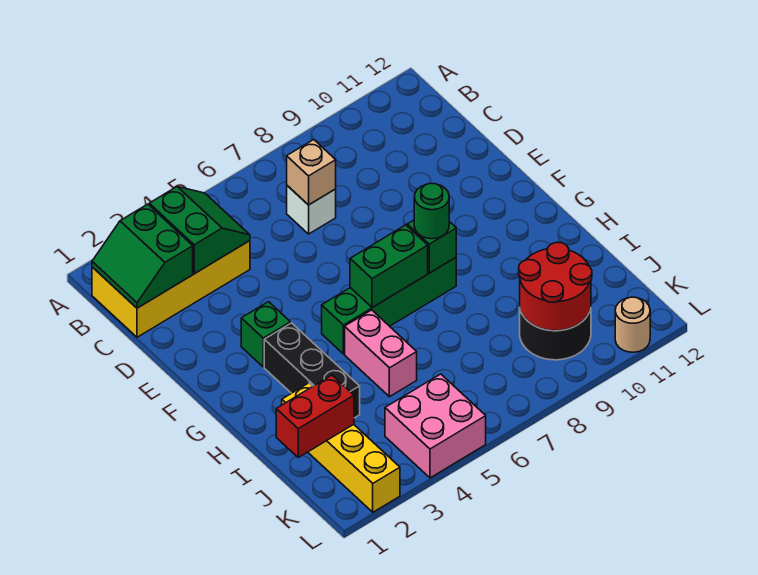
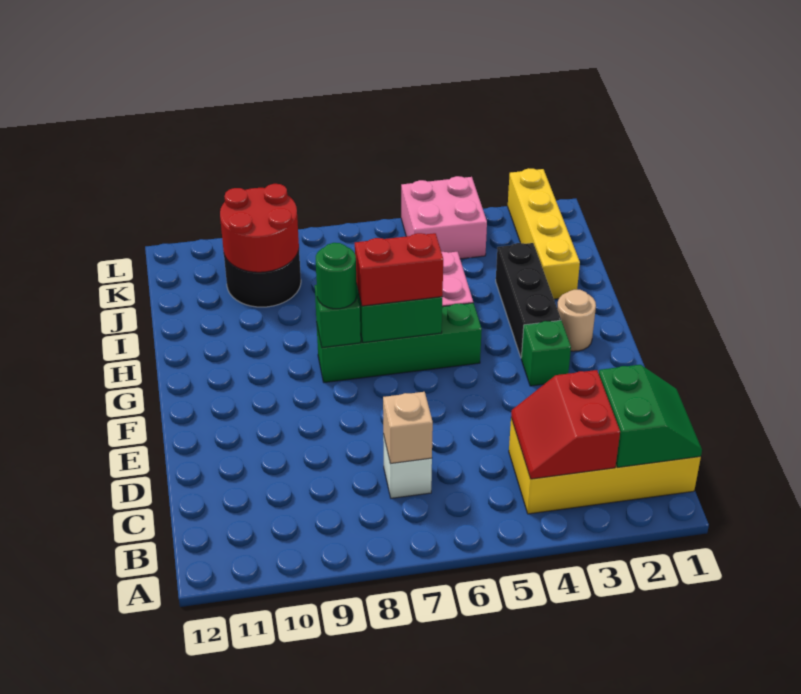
green 2x2 slope [149,187,250,274] -> red 2x2 slope [511,370,620,479]
red 1x2 brick [276,375,354,457] -> red 1x2 brick moved to [355,233,443,306]
tan 1x1 round brick [615,297,650,352] -> tan 1x1 round brick moved to [557,290,596,351]

